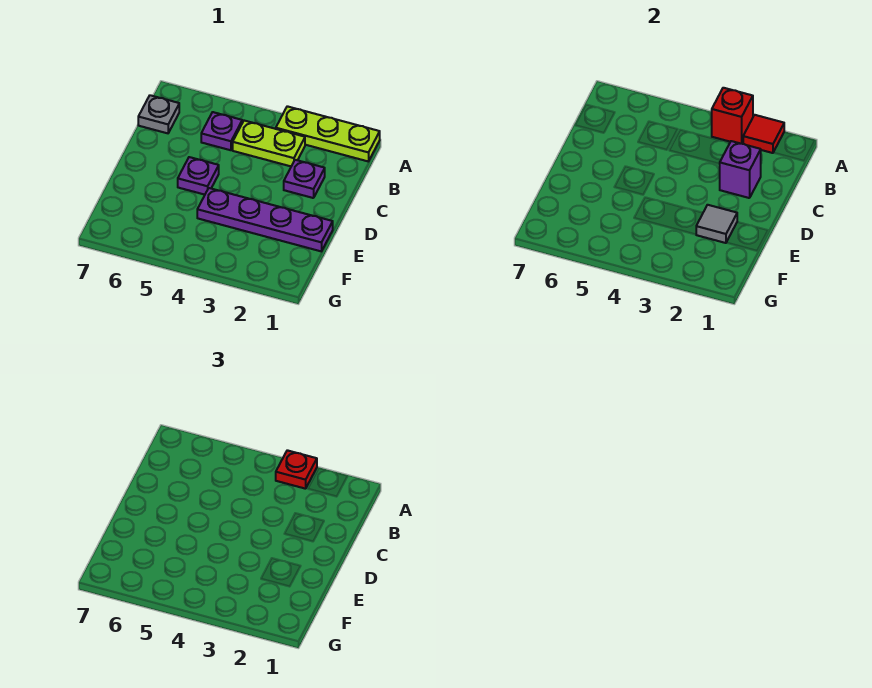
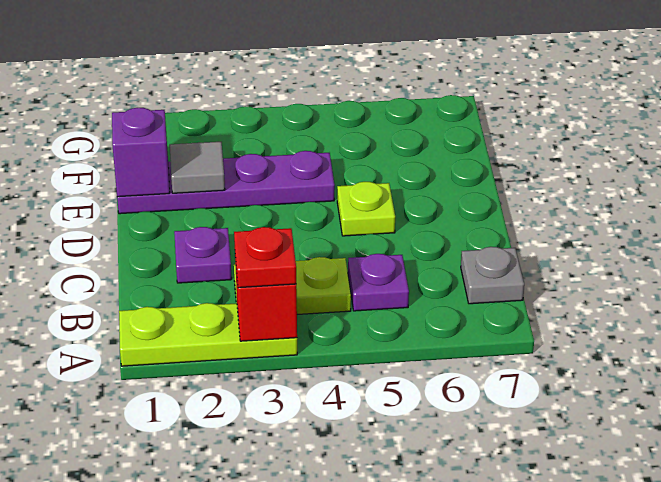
red 1x1 tile [743,115,784,153] -> none
purple 1x1 brick [720,141,761,198] -> purple 1x1 brick moved to [112,108,170,197]
purple 1x1 plate [178,157,219,195] -> lime 1x1 plate [337,182,395,236]

